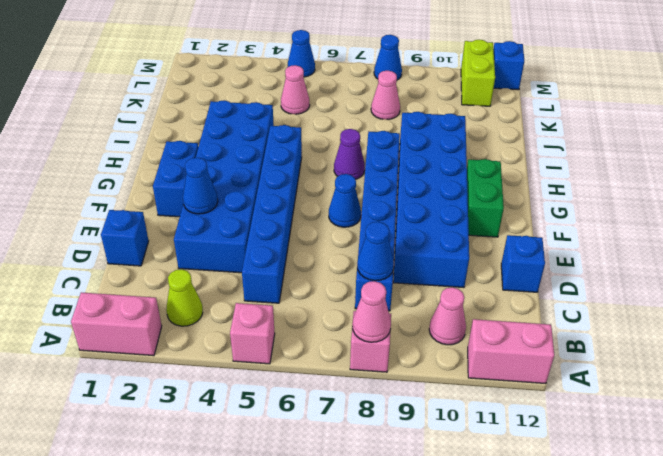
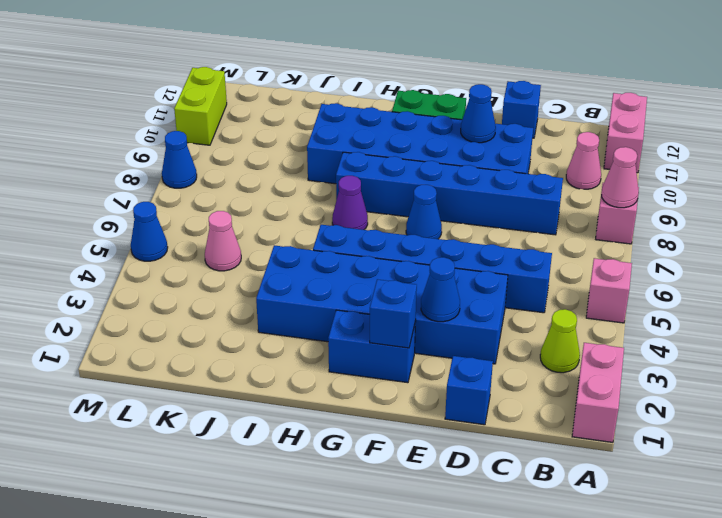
blue 1x1 cone [357,222,394,281] -> blue 1x1 cone moved to [461,84,496,143]
pink 1x1 cone [371,71,400,120] -> none
lime 1x2 brick [461,40,495,106] -> lime 1x2 brick turned to [174,67,227,145]
blue 1x1 brick [493,41,524,90] -> blue 1x1 brick moved to [370,279,417,348]

